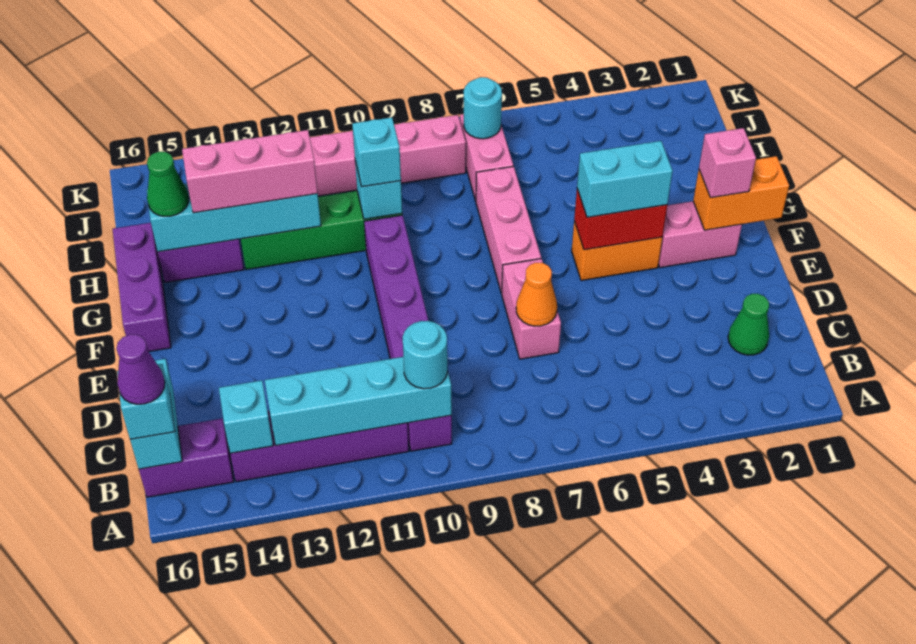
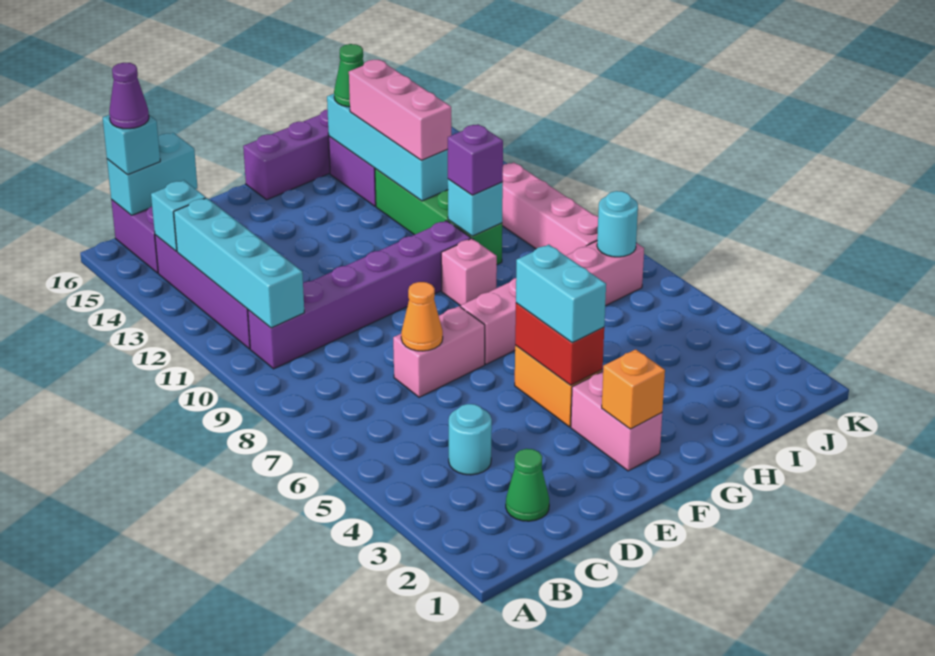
cyan 1x1 round brick [403,321,447,389] -> cyan 1x1 round brick moved to [449,404,492,475]
orange 1x2 brick [693,156,789,230] -> orange 1x1 brick [602,349,665,429]
pink 1x1 brick [699,128,756,198] -> pink 1x1 brick moved to [441,238,497,306]
cyan 1x1 brick [352,117,401,187] -> purple 1x1 brick [448,124,503,195]

